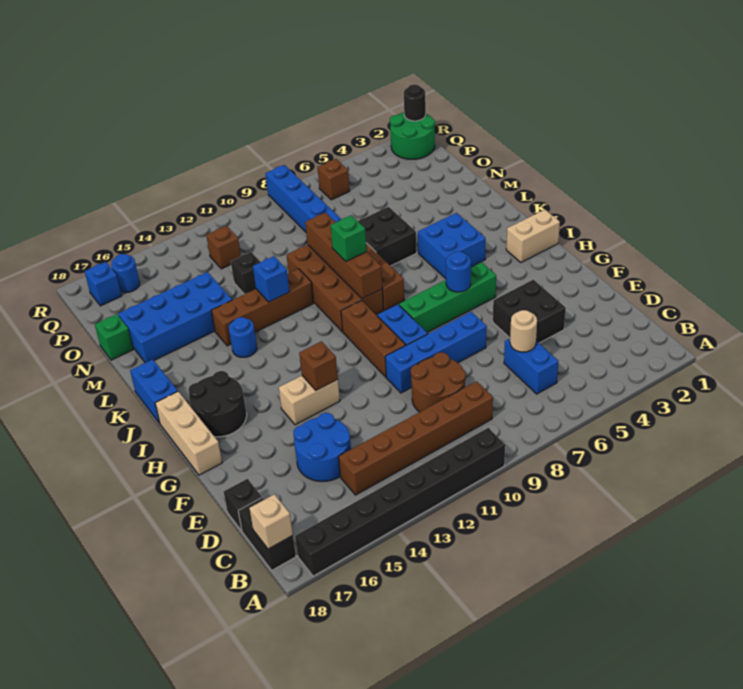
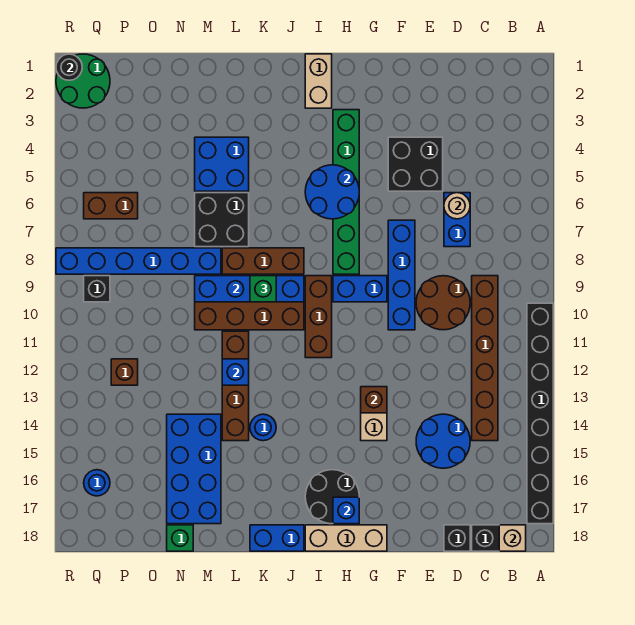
blue 1x2 brick [504,339,558,394] -> blue 1x2 brick turned to [444,193,470,247]
brown 1x3 brick [341,300,406,377] -> brown 1x3 brick turned to [305,276,332,358]
green 1x4 brick [399,262,496,333] -> green 1x6 brick [333,110,359,274]
blue 1x1 round brick [446,252,471,292] -> blue 2x2 round brick [305,165,359,219]
blue 2x2 brick [418,213,486,279] -> blue 2x2 brick moved to [195,137,249,191]
brown 1x4 brick [305,213,382,299] -> blue 1x4 brick [195,276,304,302]
black 1x1 brick [231,252,260,294] -> black 1x1 brick moved to [84,276,110,302]
brown 1x1 brick [317,159,350,200] -> brown 1x2 brick [84,193,138,219]
blue 1x1 brick [85,262,122,306] -> blue 1x1 brick moved to [333,497,359,524]

